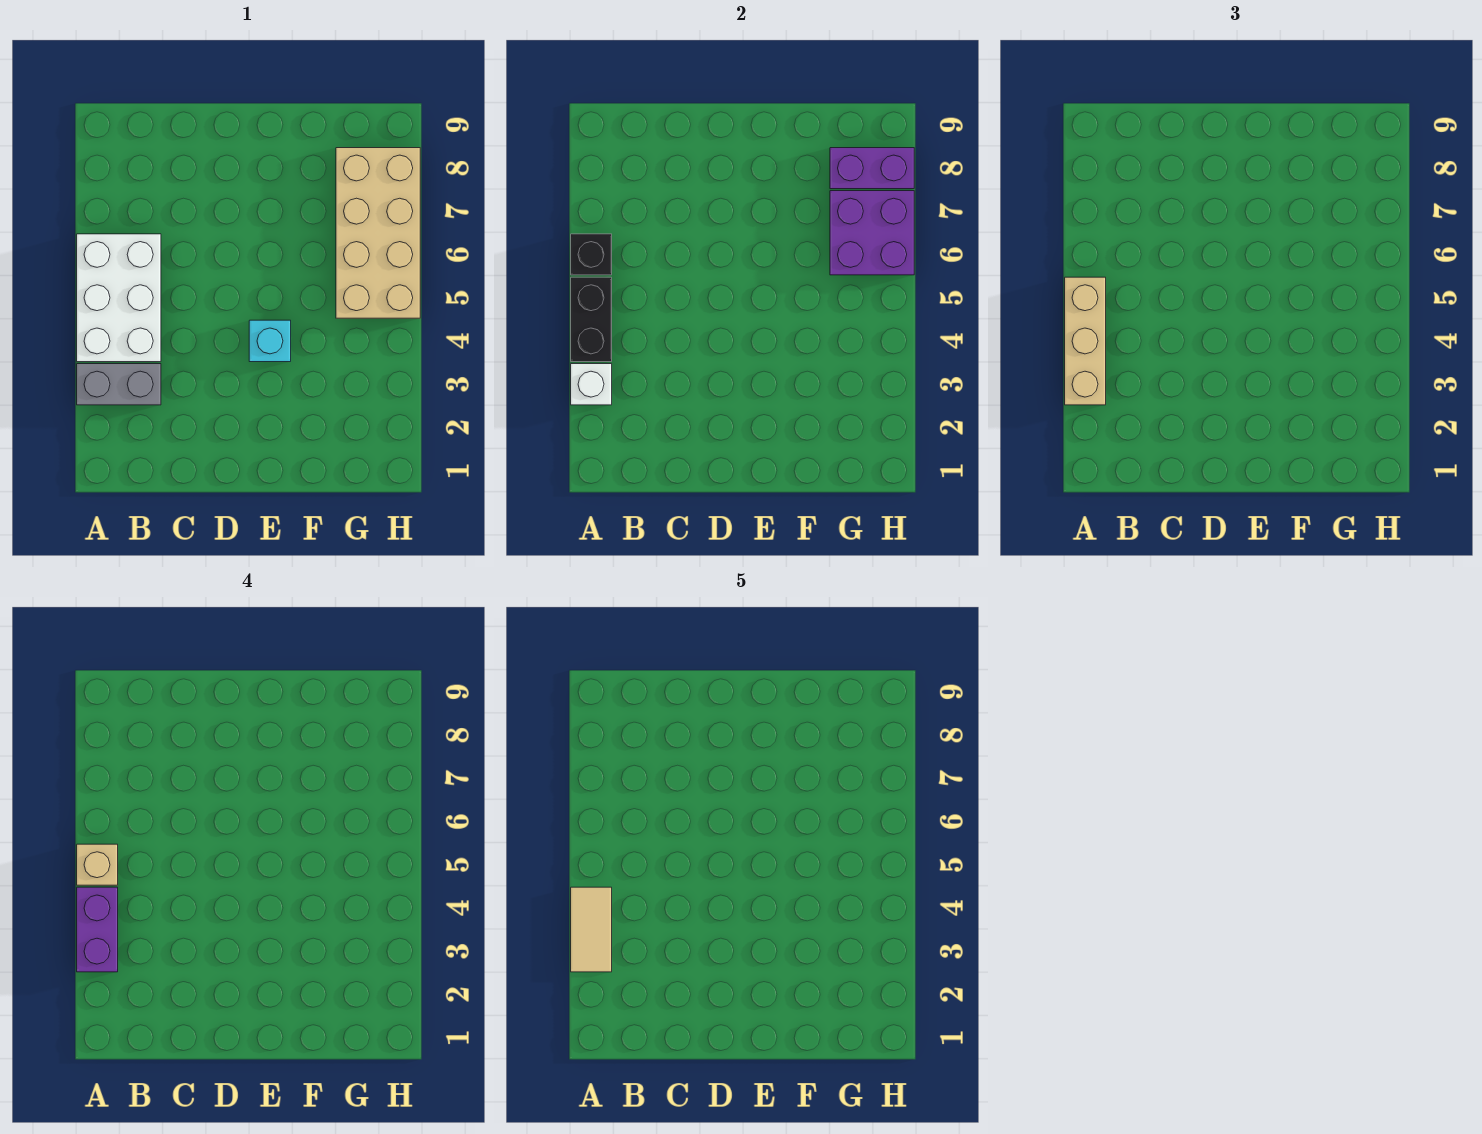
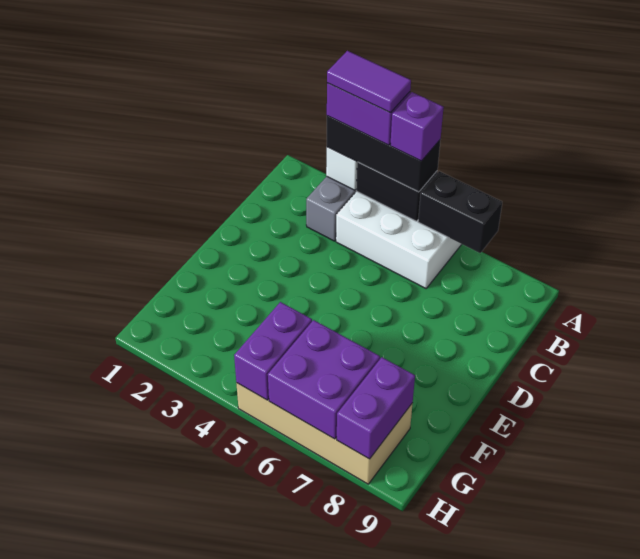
tan 1x3 brick [1065,277,1106,405] -> black 1x3 brick [327,116,440,192]
tan 1x2 tile [571,887,612,972] -> purple 1x2 tile [327,51,411,113]
tan 1x1 brick [77,844,118,885] -> purple 1x1 brick [390,92,444,161]
black 1x1 brick [571,234,612,275] -> black 1x2 brick [418,171,502,253]
cyan 1x1 brick [249,320,291,362] -> none
none -> purple 1x2 brick [234,302,312,400]

